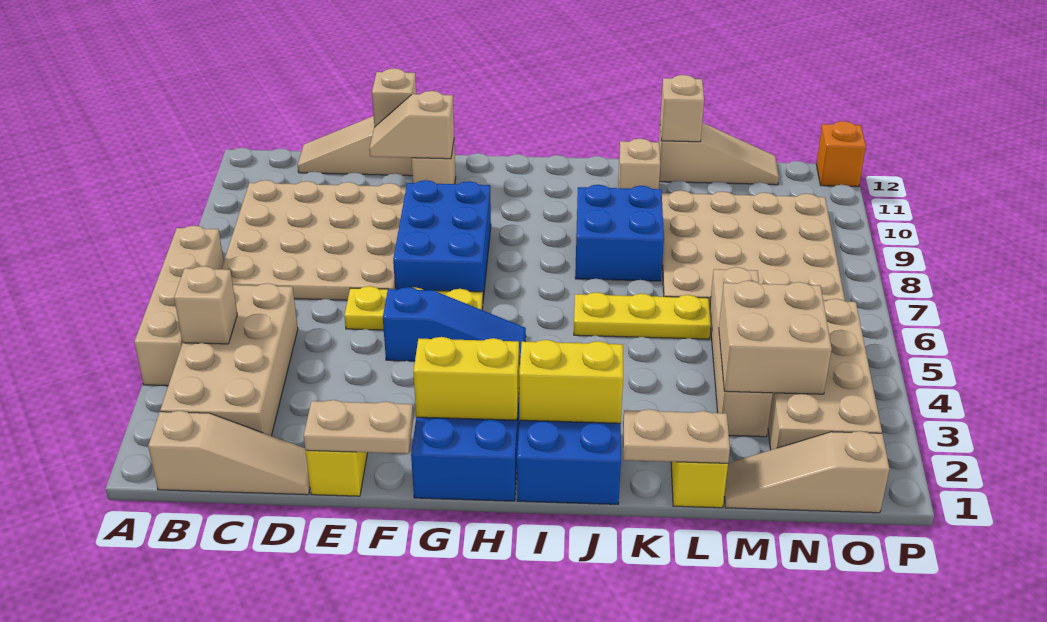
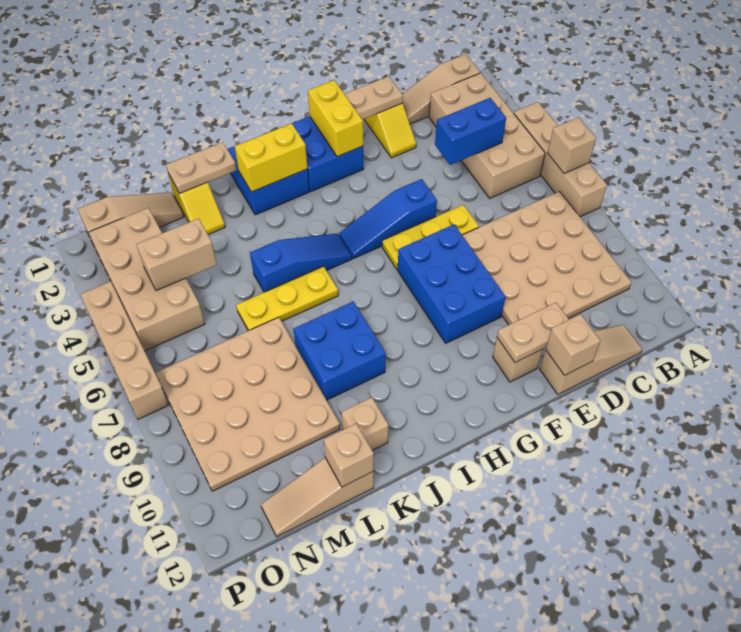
tan 1x1 brick [174,266,237,344] -> tan 1x1 brick moved to [548,117,596,174]
none -> blue 1x2 brick [435,98,506,165]
tan 1x2 slope [369,91,454,159] -> tan 1x2 plate [497,303,569,362]
yellow 1x2 brick [413,337,519,420] -> yellow 1x2 brick turned to [308,80,363,157]
none -> blue 1x3 slope [250,234,352,292]
tan 1x4 brick [710,267,773,437] -> tan 1x4 brick moved to [80,281,168,419]
tan 2x2 brick [719,281,832,394] -> tan 1x2 brick [136,218,217,291]
orange 1x1 brick [816,121,866,187] -> none

